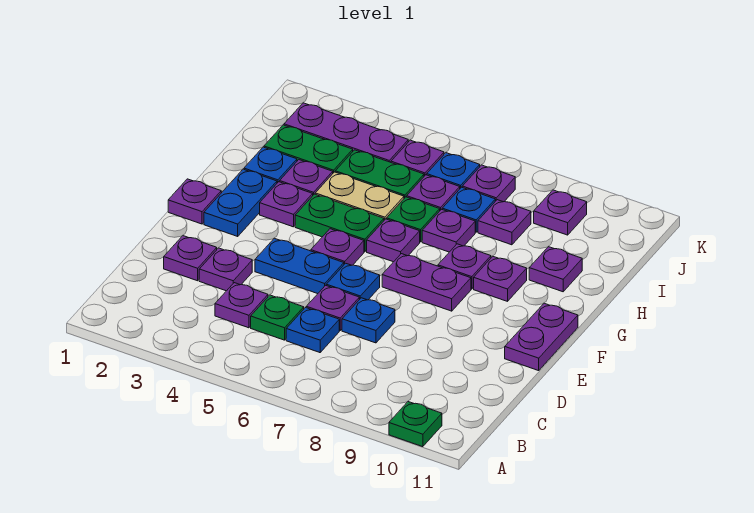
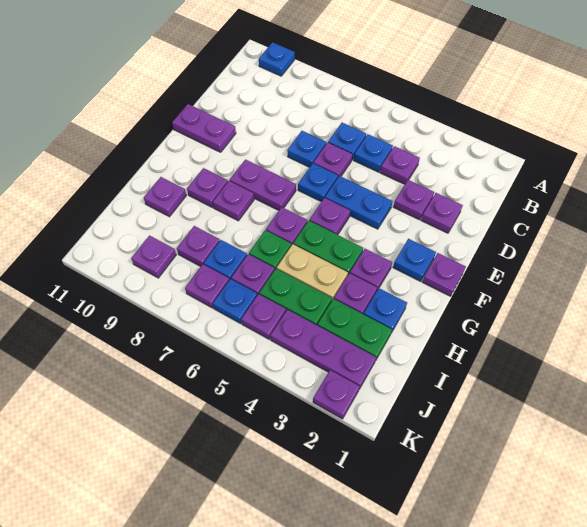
green 1x1 plate [389,402,442,447] -> blue 1x1 plate [259,42,295,76]
green 1x1 plate [251,295,304,340] -> blue 1x1 plate [354,134,393,172]
purple 1x2 plate [505,303,578,371] -> purple 1x2 plate turned to [172,104,236,152]
blue 1x2 plate [204,169,277,236] -> blue 1x1 plate [393,239,436,281]
purple 1x1 plate [422,209,475,252] -> purple 1x1 plate moved to [313,370,360,419]

